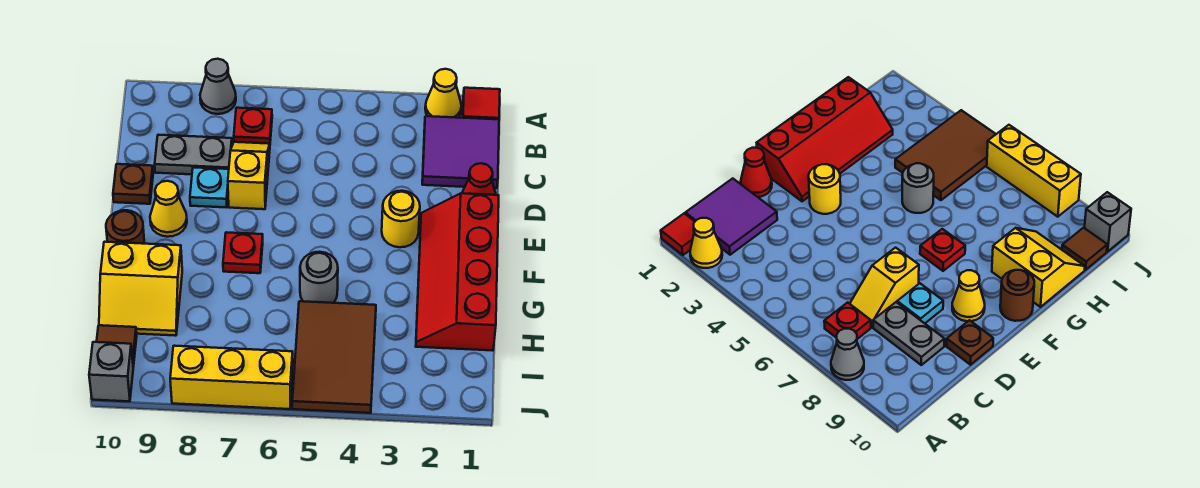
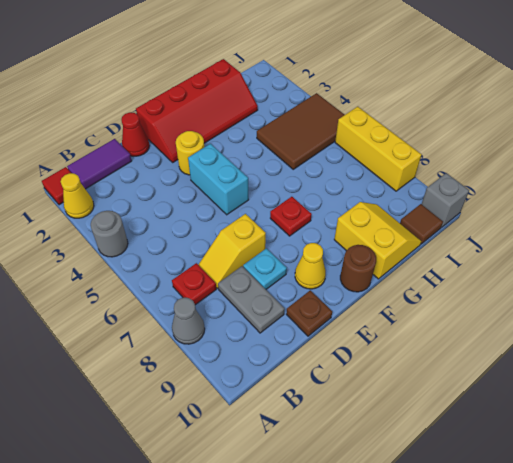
purple 2x2 tile [422,116,499,188] -> purple 1x2 tile [67,139,132,189]
none -> cyan 1x2 brick [188,144,249,215]
grey 1x1 round brick [300,252,338,303] -> grey 1x1 round brick moved to [91,211,128,257]

